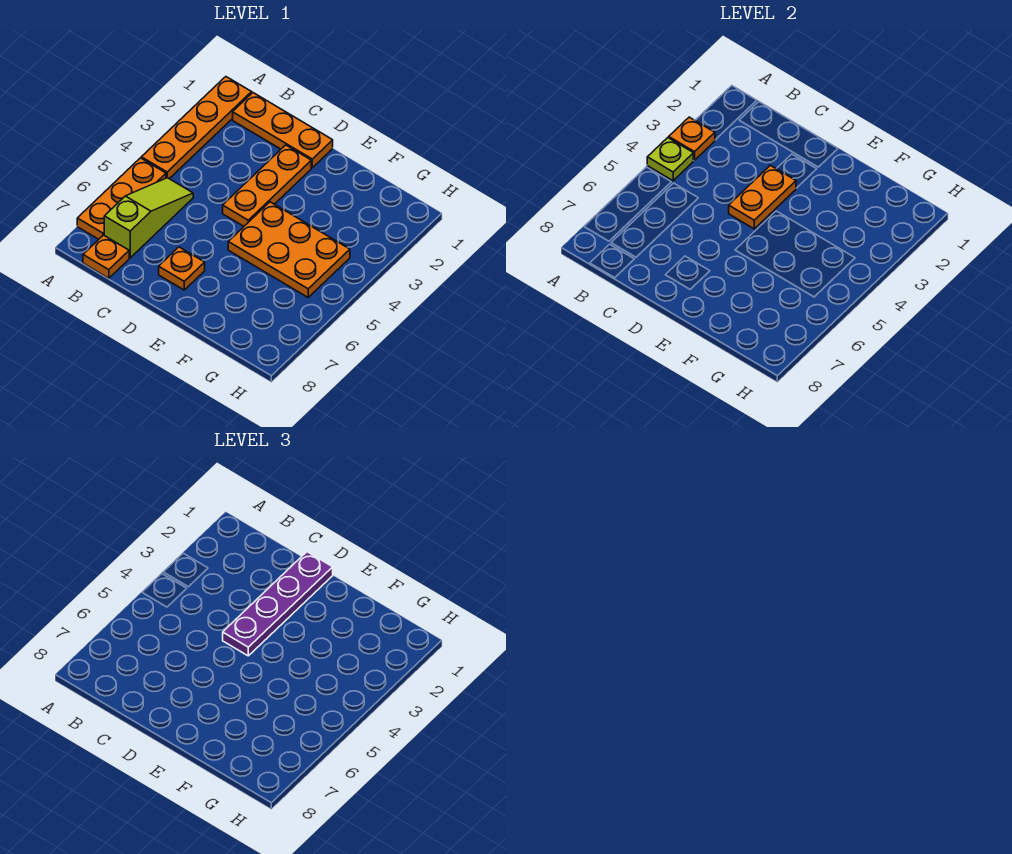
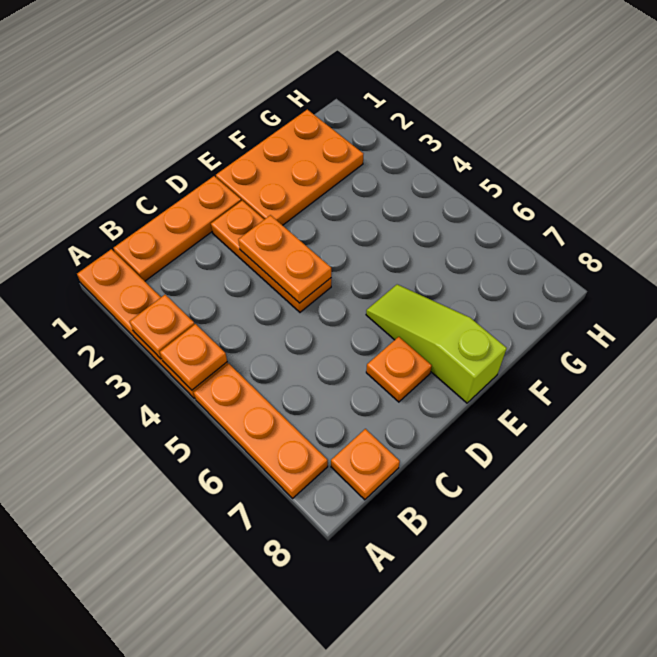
lime 1x1 plate [647,138,693,181] -> orange 1x1 plate [160,324,227,390]
lime 1x3 slope [104,178,193,258] -> lime 1x3 slope moved to [366,284,507,403]
purple 1x4 plate [223,552,333,656] -> none
orange 2x3 plate [228,202,350,297] -> orange 2x3 plate moved to [216,109,363,225]

